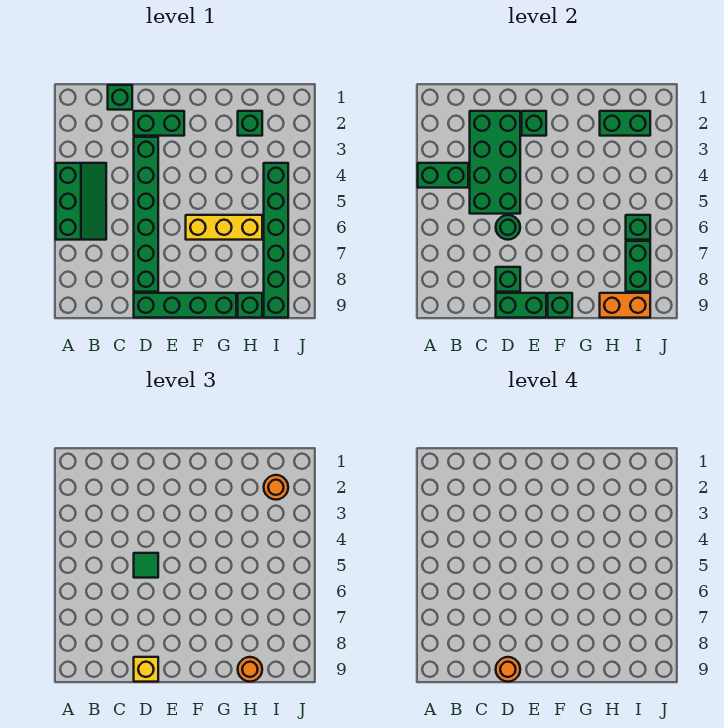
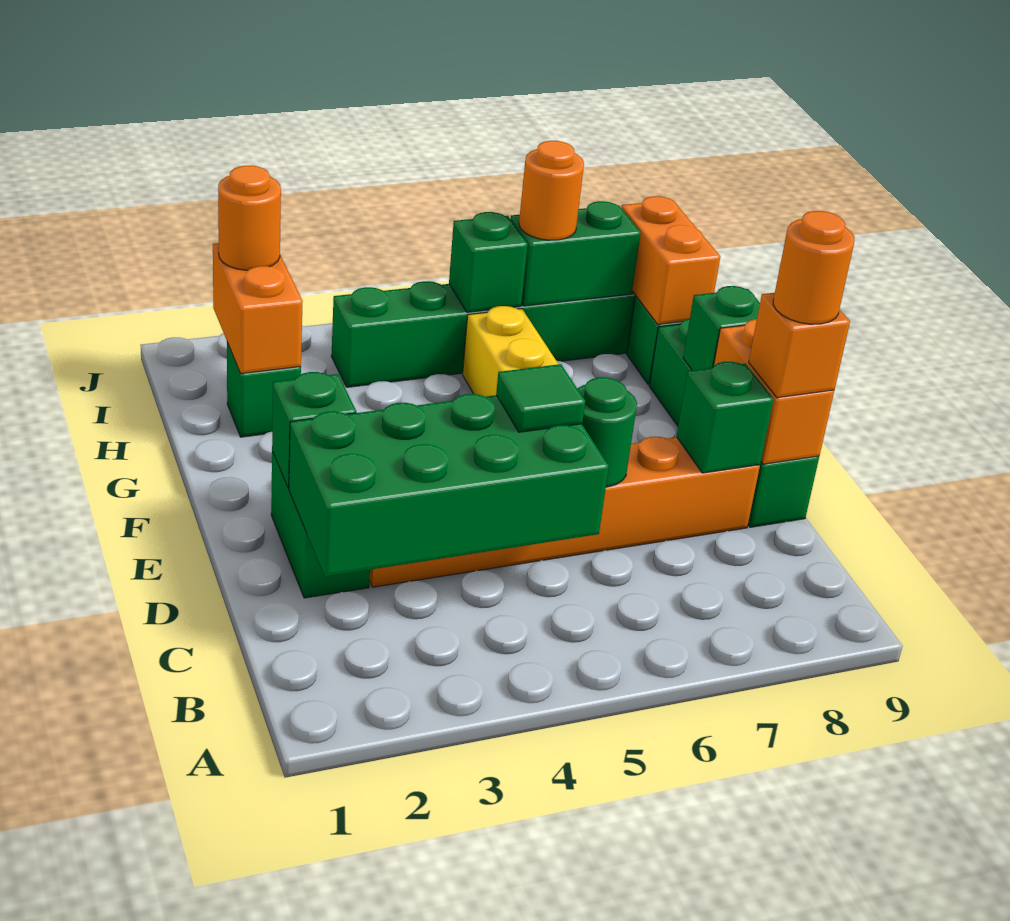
green 2x3 slope [56,163,106,240] -> none
green 1x2 brick [418,163,468,188] -> none
green 1x1 brick [108,85,132,110] -> none
green 1x6 brick [134,137,158,292] -> orange 1x6 brick [369,437,760,587]
green 1x2 brick [496,293,546,318] -> orange 1x2 brick [714,319,834,464]
yellow 1x1 brick [134,657,158,682] -> orange 1x1 brick [749,293,850,398]
green 1x2 brick [600,111,650,136] -> orange 1x2 brick [213,243,303,374]
orange 1x1 round brick [238,657,262,682] -> orange 1x1 round brick moved to [519,141,584,240]

